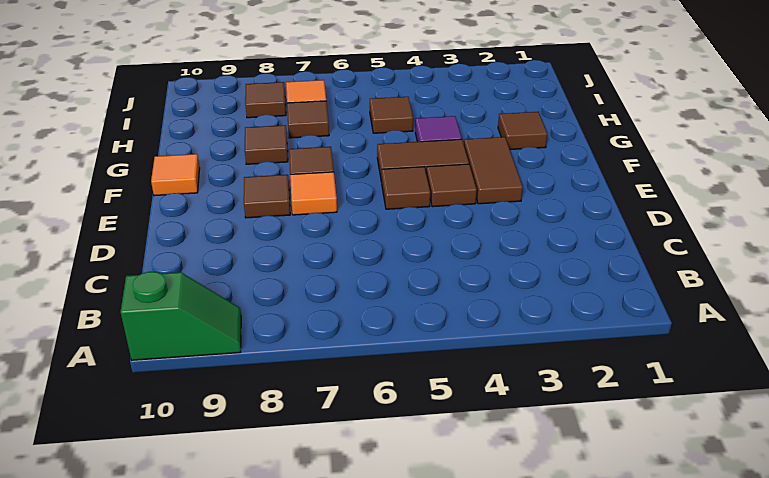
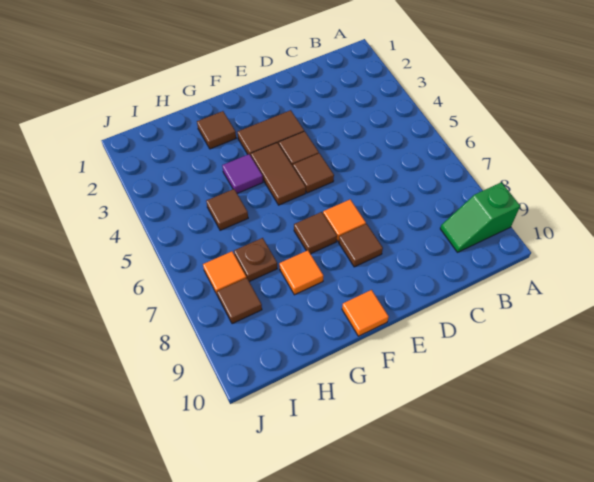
green 1x2 slope [121,272,241,360] -> green 1x2 slope turned to [440,182,520,252]
brown 1x1 tile [245,125,288,164] -> orange 1x1 tile [279,250,323,295]
brown 1x1 tile [287,101,329,138] -> brown 1x1 plate [234,238,277,282]

